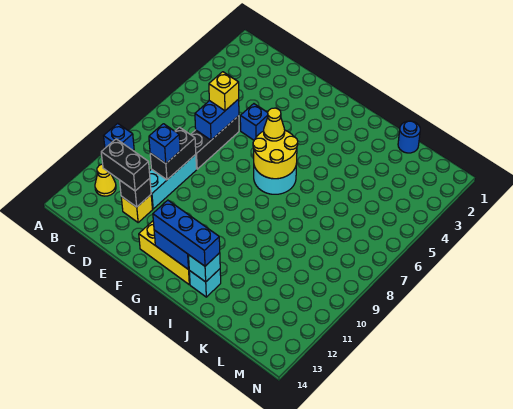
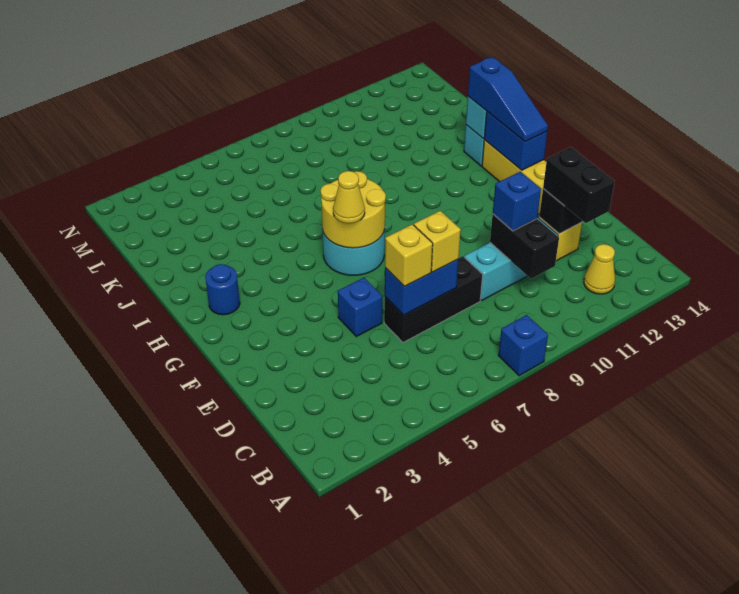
blue 1x1 brick [104,123,134,150] -> blue 1x1 brick moved to [498,315,548,376]
none -> yellow 1x1 brick [414,211,461,272]
black 1x2 brick [150,127,196,180] -> black 1x2 brick turned to [490,214,559,279]
blue 1x3 brick [153,200,220,266] -> blue 1x3 slope [468,57,548,142]
blue 1x1 round brick [398,121,420,153] -> blue 1x1 round brick moved to [205,264,240,315]

